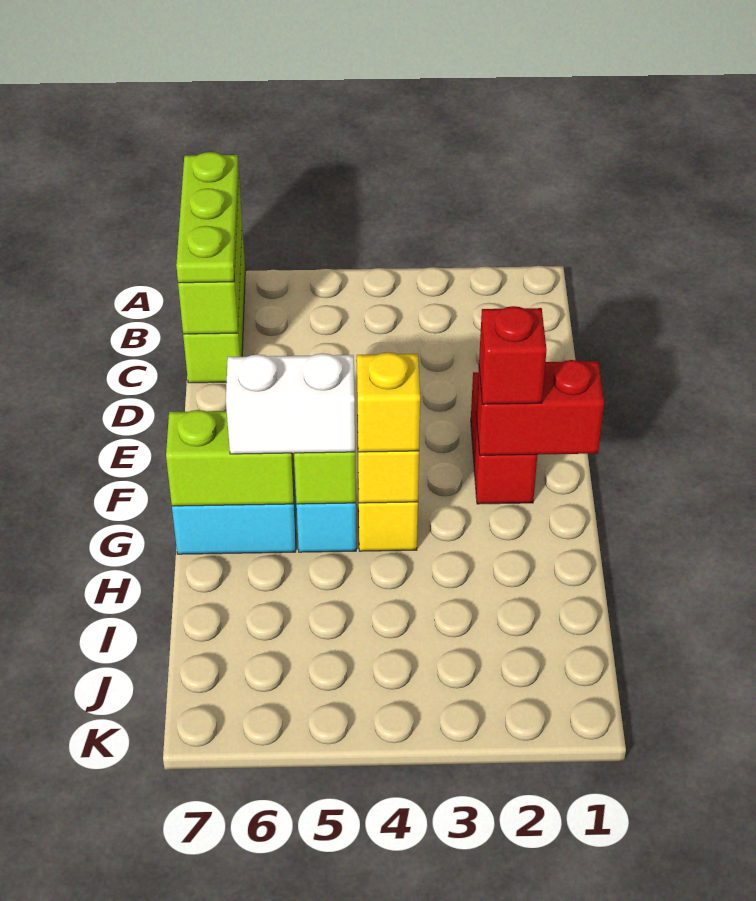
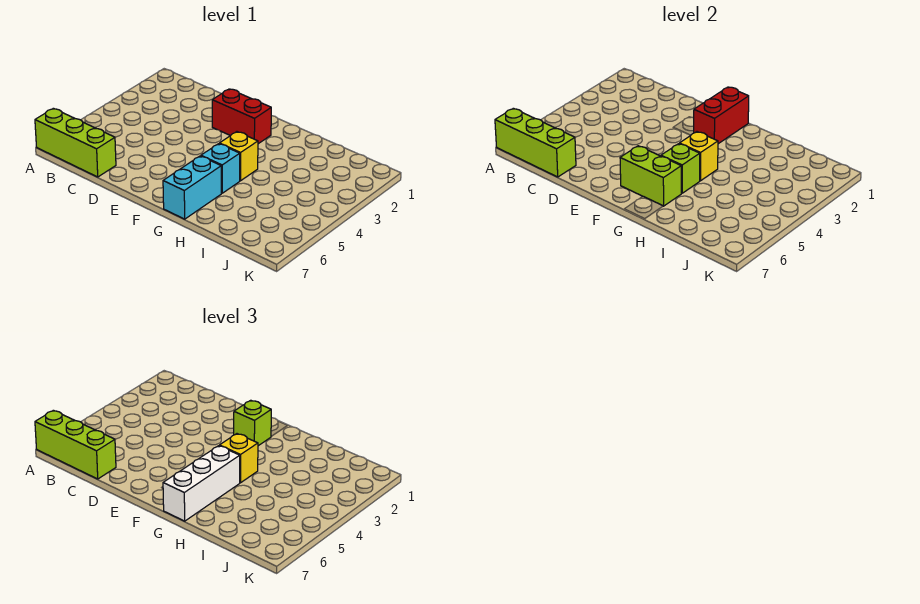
lime 1x3 plate [176,152,239,283] -> lime 1x3 brick [35,410,116,479]
red 1x1 brick [479,306,546,404] -> lime 1x1 brick [234,400,271,446]
white 1x2 brick [226,353,355,454] -> white 1x3 brick [163,446,240,521]
lime 1x2 brick [166,410,294,506] -> lime 1x2 brick turned to [620,146,681,206]

